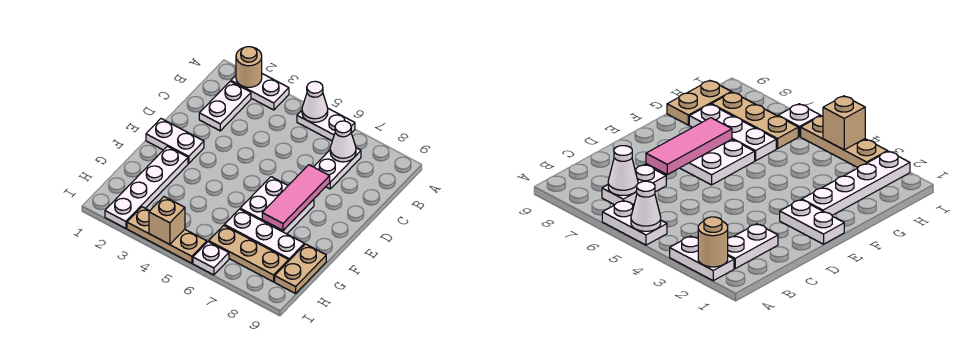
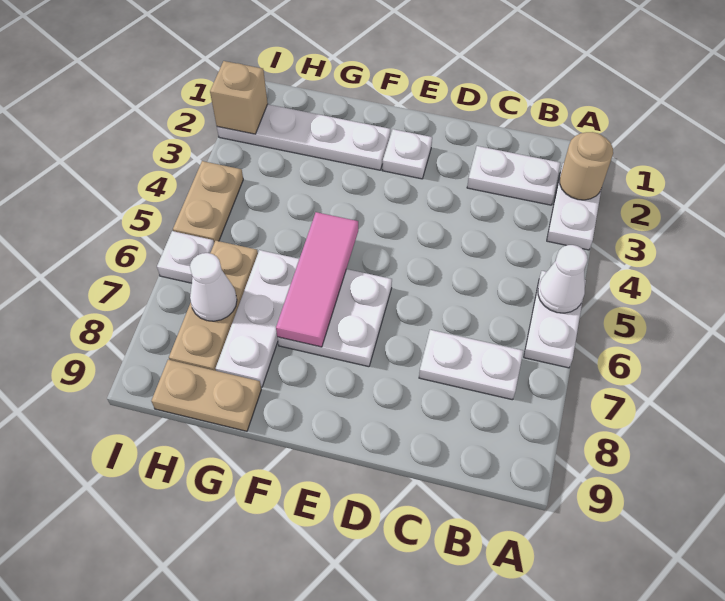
white 1x1 cone [330,121,356,162] -> white 1x1 cone moved to [190,253,237,321]
pink 1x3 tile [262,165,330,231] -> pink 1x3 tile turned to [276,212,358,347]
white 1x2 plate [146,119,204,163] -> white 1x1 plate [382,129,432,179]
tan 1x3 plate [127,207,207,263] -> tan 1x2 plate [173,161,243,243]
tan 1x1 brick [149,197,185,245] -> tan 1x1 brick moved to [210,61,268,134]

